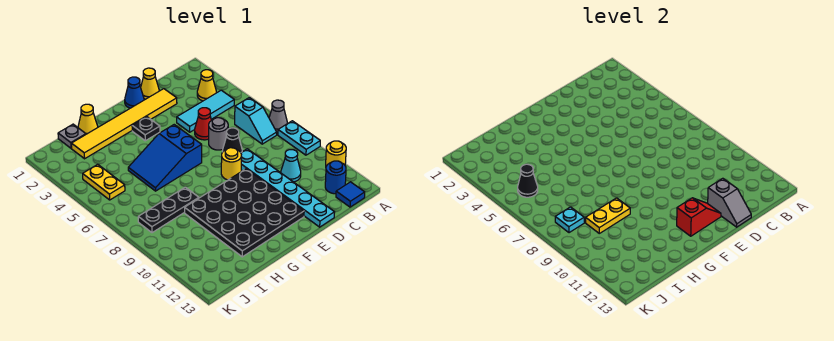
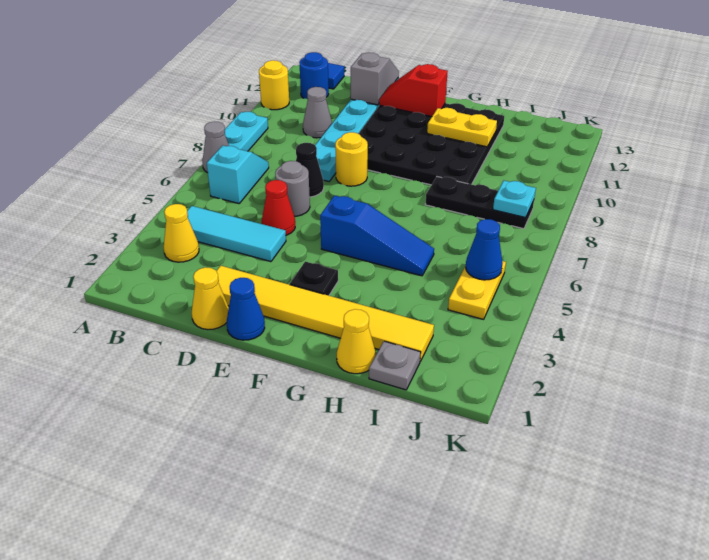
cyan 1x1 cone [281,150,301,182] -> grey 1x1 cone [303,87,332,138]
blue 2x3 slope [128,125,202,191] -> blue 1x3 slope [320,196,434,276]
yellow 1x2 plate [586,198,630,233] -> yellow 1x2 plate moved to [427,108,497,147]
black 1x1 cone [518,164,538,197] -> blue 1x1 cone [466,219,502,280]

